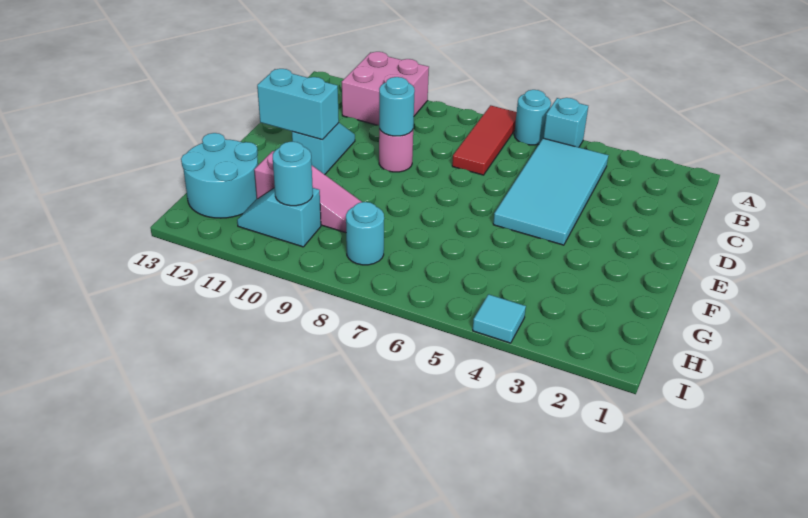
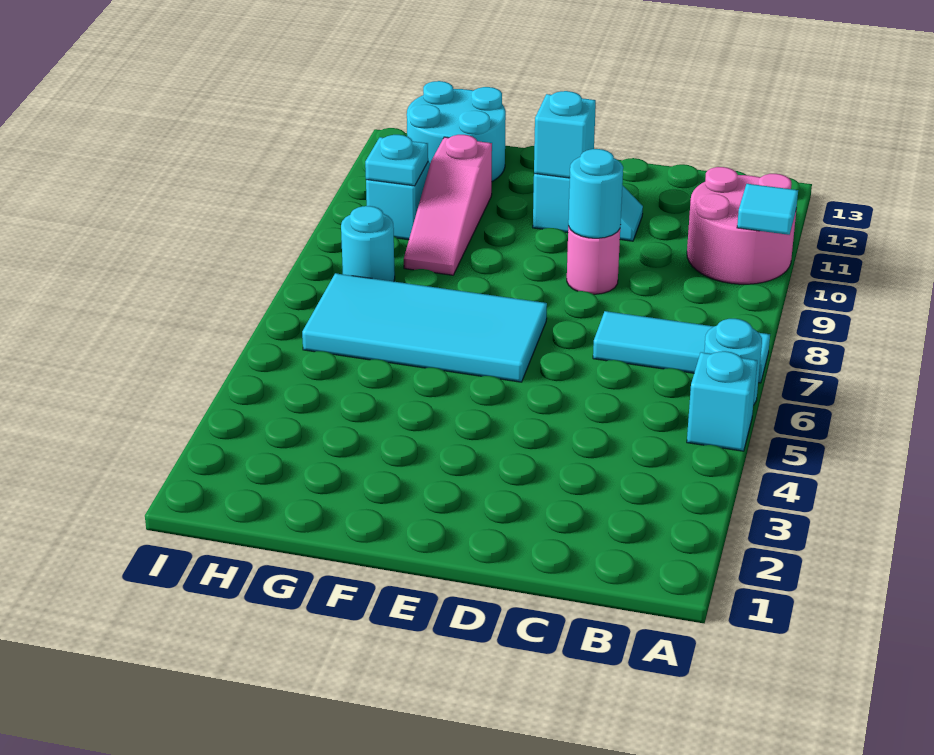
red 1x3 tile [452,105,517,175] -> cyan 1x3 tile [593,311,770,383]
pink 2x2 brick [342,52,429,125] -> pink 2x2 round brick [687,167,796,284]
cyan 2x4 tile [493,138,608,245] -> cyan 2x4 tile moved to [302,273,547,382]
cyan 1x2 brick [257,69,339,140] -> cyan 1x1 brick [534,91,596,178]
cyan 1x1 round brick [273,142,313,206] -> cyan 1x1 plate [365,135,428,186]
cyan 1x1 tile [473,294,526,343] -> cyan 1x1 tile moved to [737,184,798,235]

